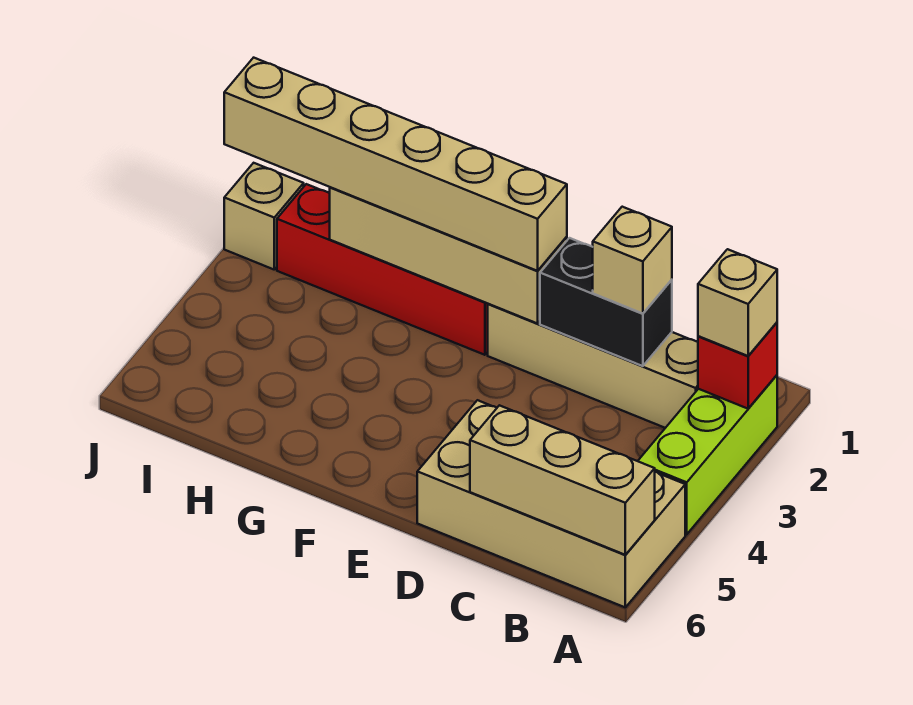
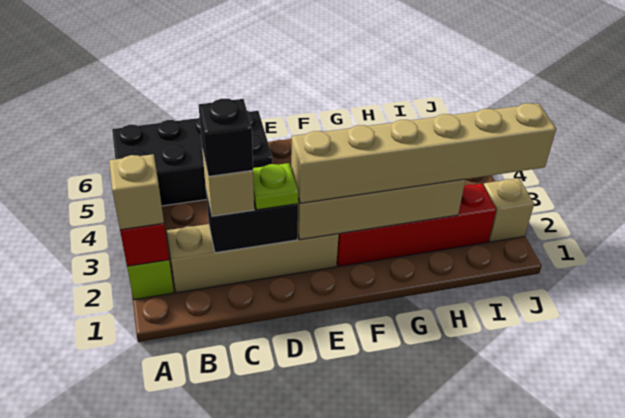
tan 2x4 brick [417,400,685,607] -> black 2x4 brick [112,111,272,206]
tan 1x3 brick [470,405,655,555] -> none
none -> black 1x1 brick [199,99,253,176]
none -> lime 1x1 plate [253,163,298,210]

